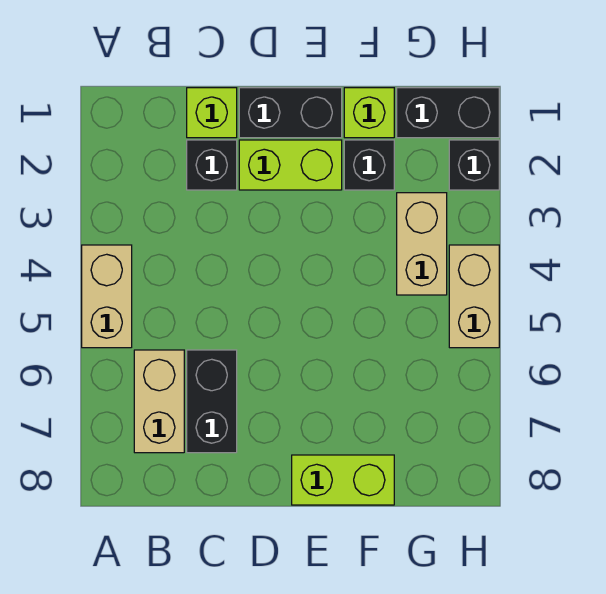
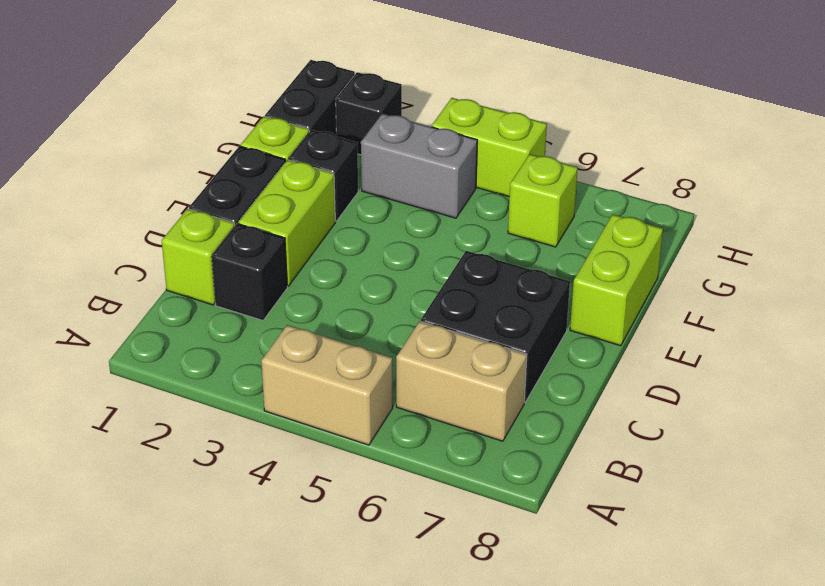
black 1x2 brick [187,350,237,453] -> black 2x2 brick [421,251,570,403]
tan 1x2 brick [397,193,447,295] -> grey 1x2 brick [361,114,477,218]
none -> lime 1x1 brick [508,154,578,247]
tan 1x2 brick [449,245,499,348] -> lime 1x2 brick [432,98,547,197]

